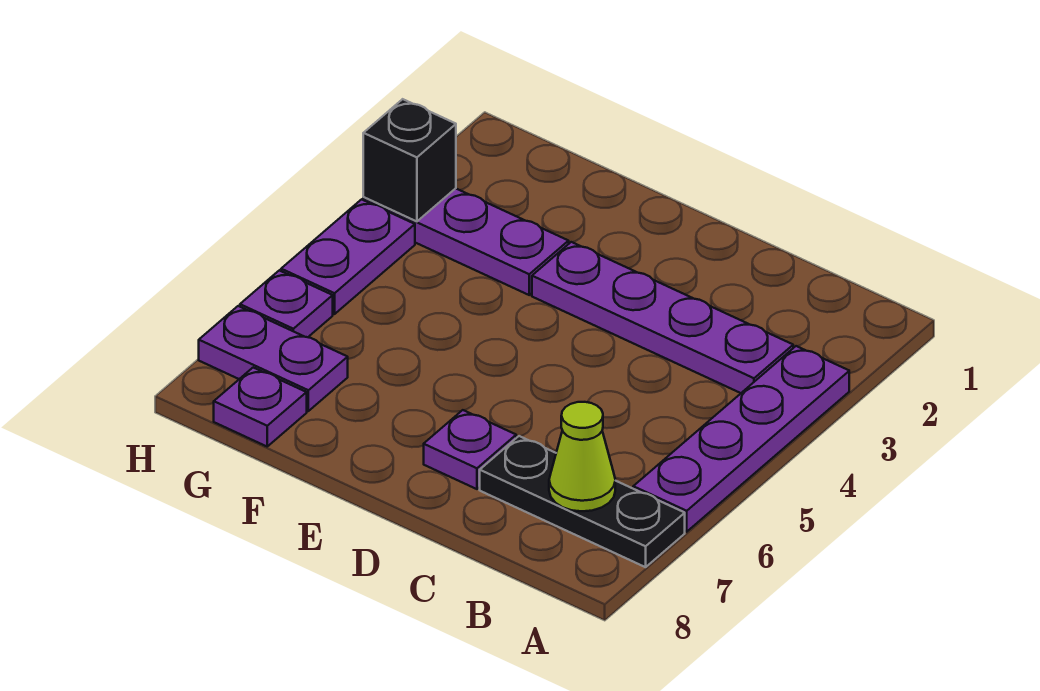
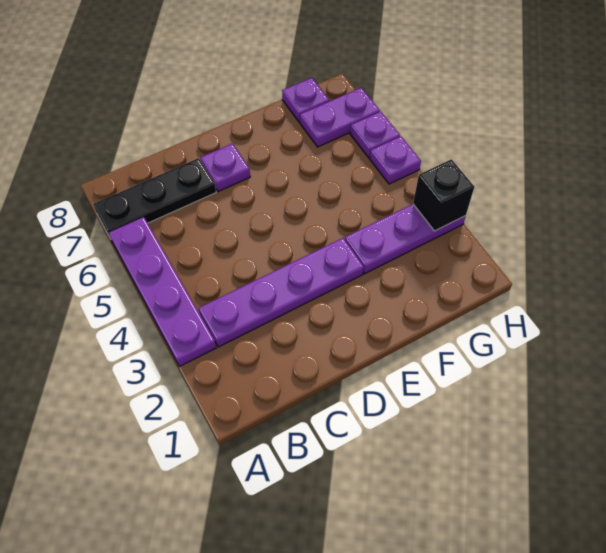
lime 1x1 cone [549,402,615,511] -> none
purple 1x2 plate [281,199,415,314] -> purple 1x1 plate [370,136,421,184]

